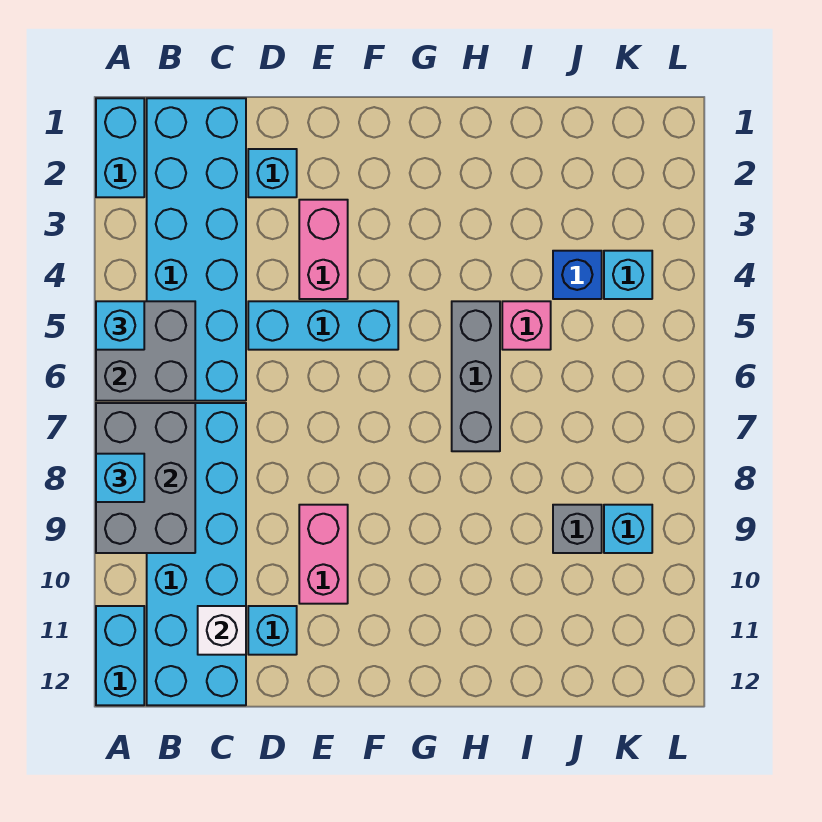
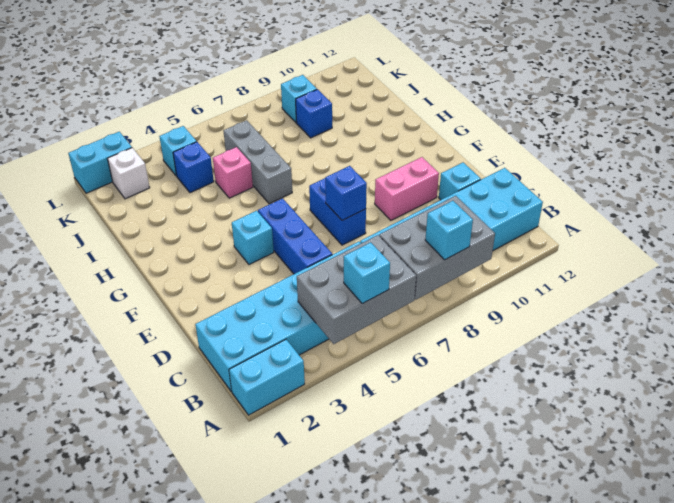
grey 2x2 brick [96,301,195,401] -> grey 2x3 brick [297,235,416,344]
cyan 1x2 brick [96,606,144,705] -> cyan 1x2 brick moved to [68,132,132,193]
white 1x1 brick [198,606,246,655] -> white 1x1 brick moved to [108,148,150,199]
cyan 1x1 brick [248,149,297,197] -> cyan 1x1 brick moved to [232,211,274,265]
cyan 1x3 brick [248,301,398,350] -> blue 1x3 brick [258,198,332,274]
pink 1x2 brick [299,200,348,299] -> none
none -> blue 1x2 brick [309,178,366,245]
none -> blue 1x1 brick [325,166,367,220]
grey 1x3 brick [452,301,500,451] -> grey 1x3 brick turned to [224,120,292,204]
grey 1x1 brick [553,505,602,553] -> blue 1x1 brick [296,89,332,138]

